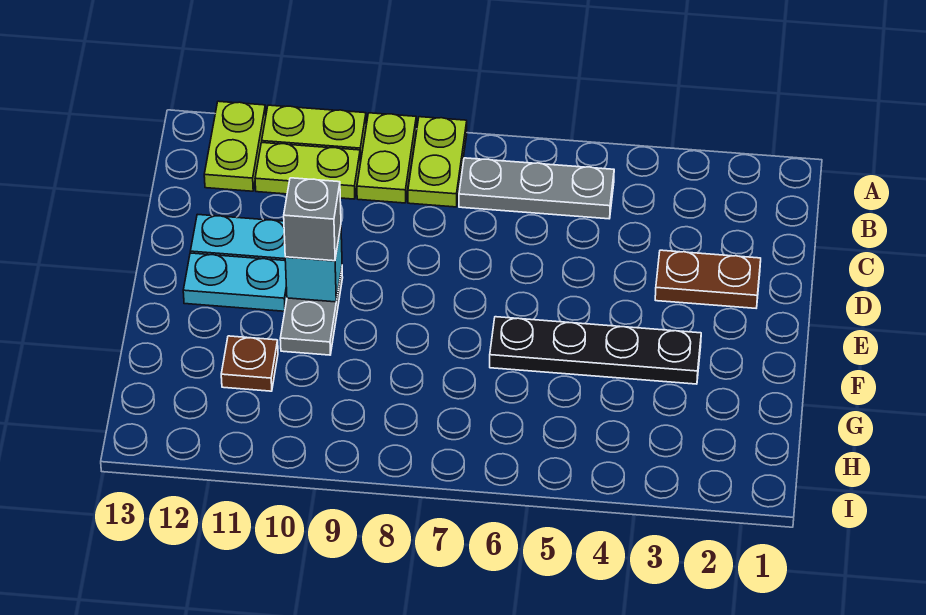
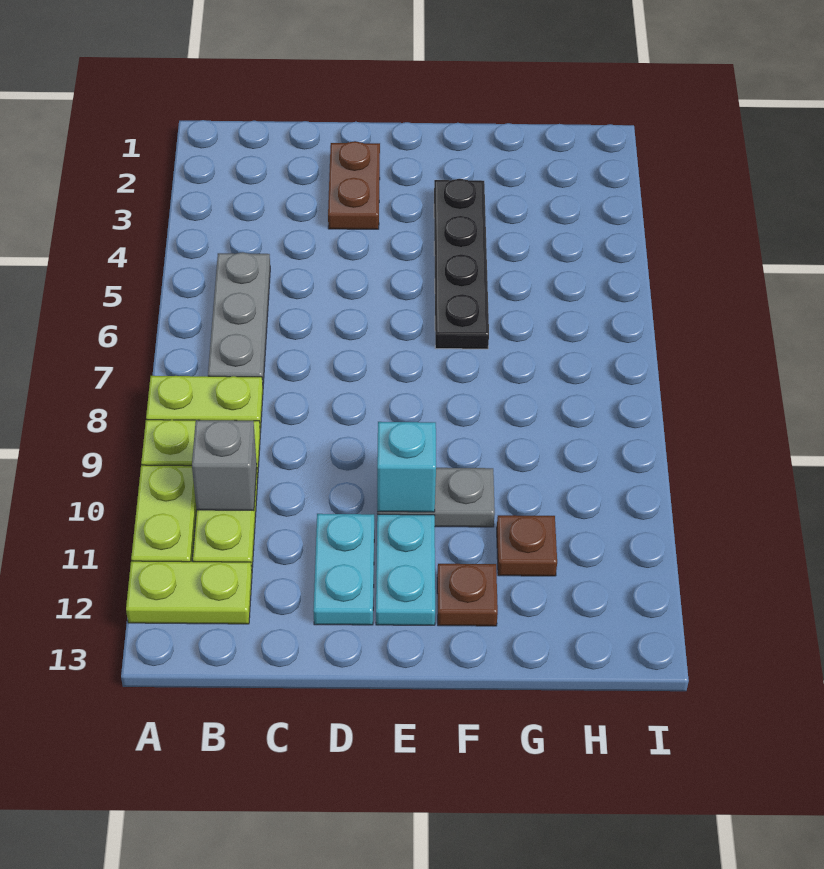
grey 1x1 brick [284,178,341,261] -> grey 1x1 brick moved to [192,420,257,511]
none -> brown 1x1 plate [437,564,498,626]

